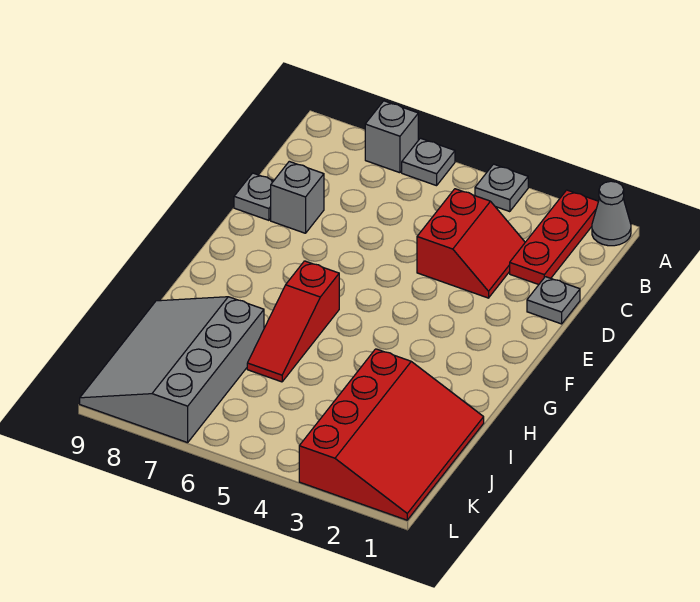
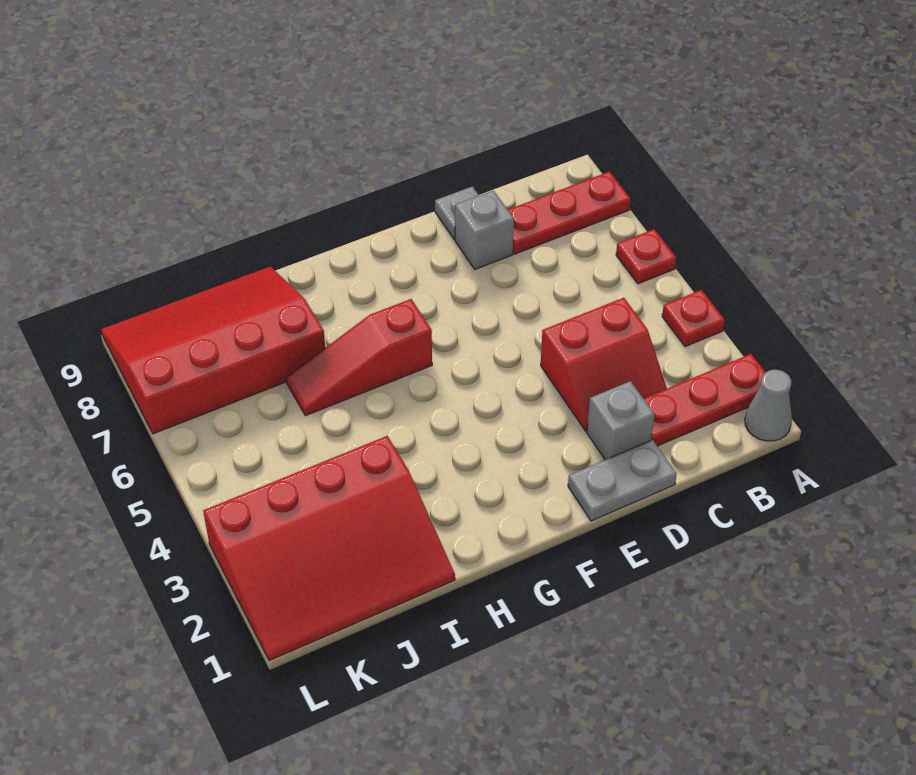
grey 1x1 plate [475,164,528,212] -> red 1x1 plate [662,290,725,347]
grey 1x1 plate [402,138,455,186] -> red 1x1 plate [616,229,676,284]
grey 1x1 brick [365,101,418,173] -> grey 1x1 brick moved to [587,381,655,460]
none -> red 1x3 plate [508,172,631,254]
grey 1x1 plate [527,277,580,324] -> grey 1x2 plate [568,440,677,521]
grey 3x4 slope [80,297,264,443] -> red 3x4 slope [101,267,325,434]

